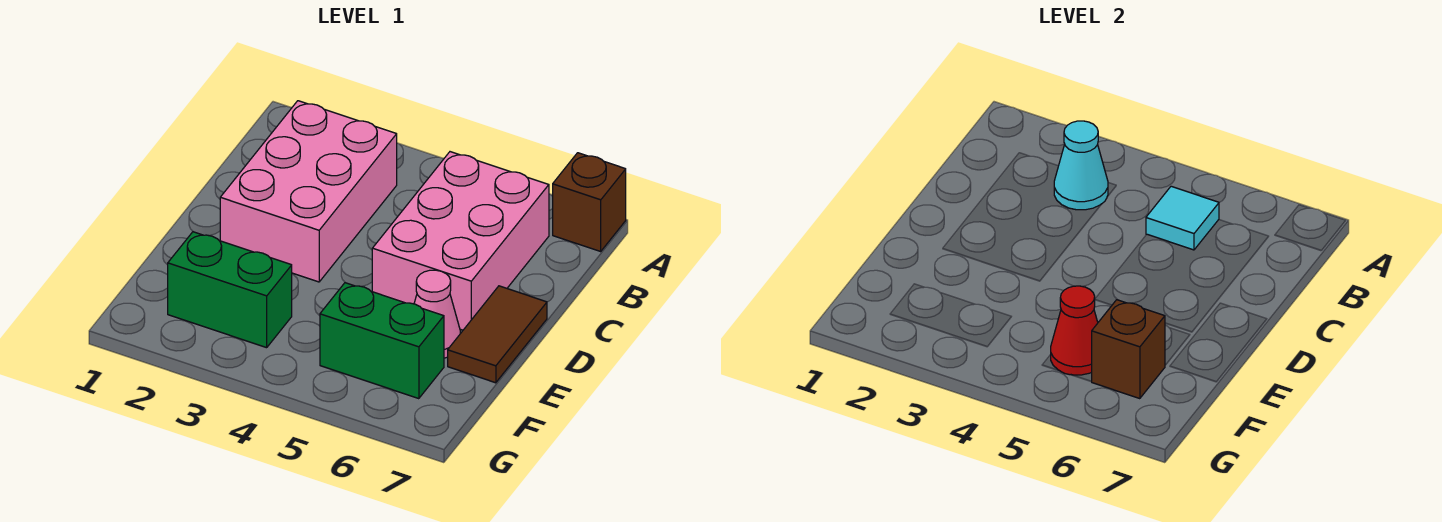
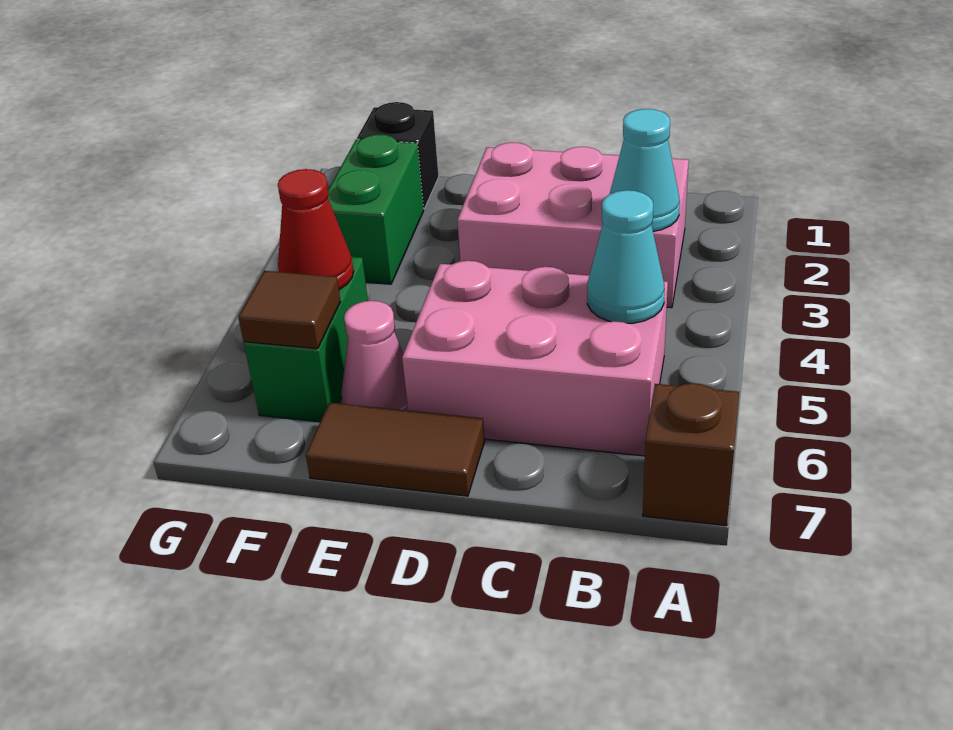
cyan 1x1 tile [1146,186,1219,250] -> cyan 1x1 cone [587,190,665,323]
none -> black 1x1 brick [357,102,439,209]
brown 1x1 brick [1091,300,1165,399] -> brown 1x1 tile [238,271,341,349]

